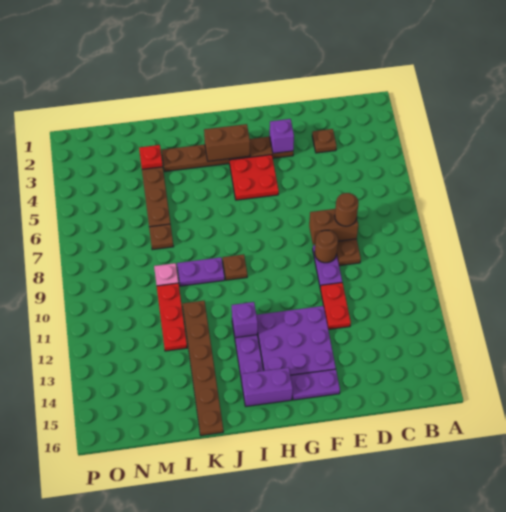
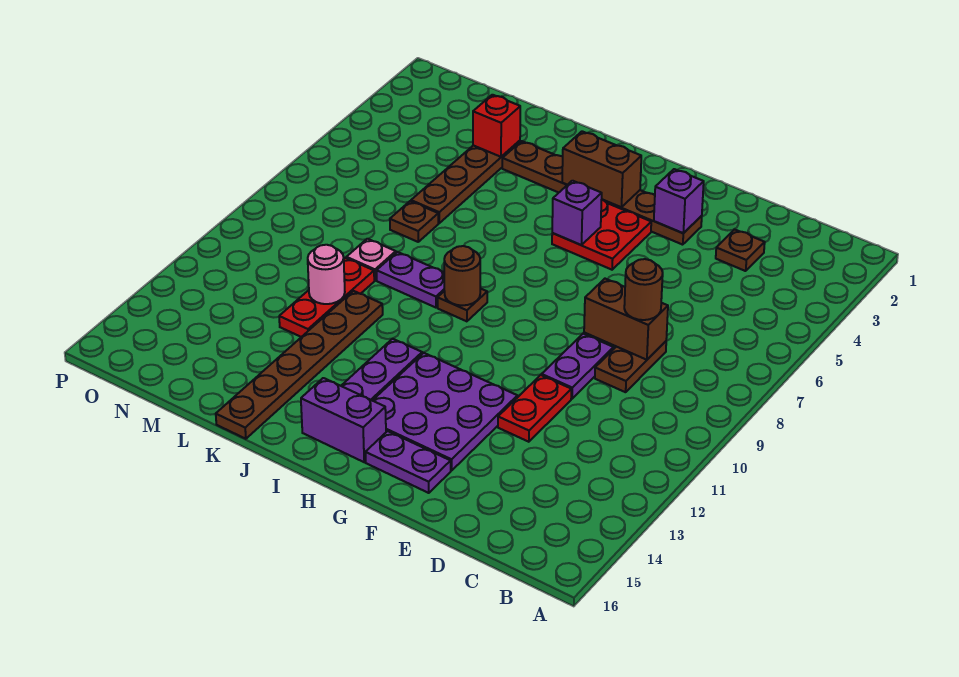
brown 1x1 round brick [315,230,338,263] -> brown 1x1 round brick moved to [444,246,480,305]
purple 1x1 brick [232,302,258,338] -> purple 1x1 brick moved to [552,181,602,245]
red 1x1 plate [139,145,163,169] -> red 1x1 brick [473,95,520,157]
none -> pink 1x1 round brick [308,245,345,304]

